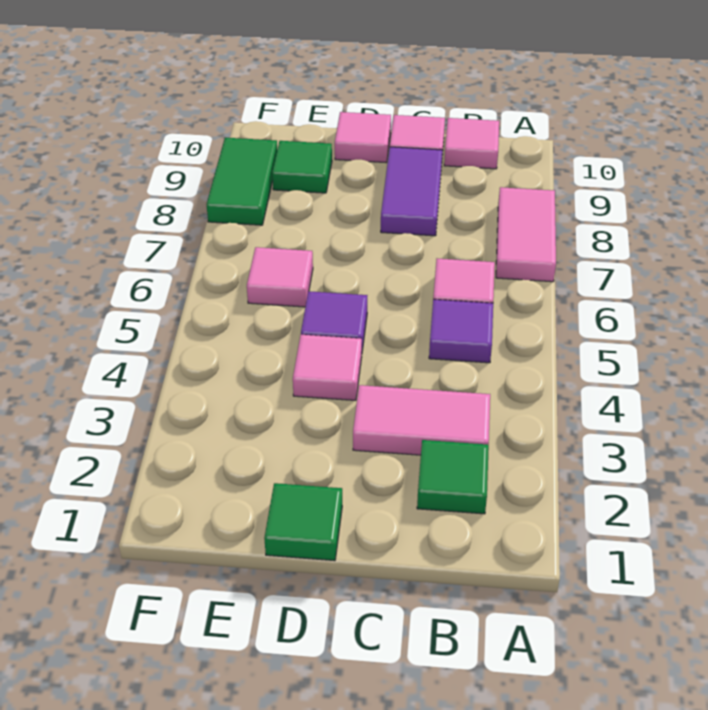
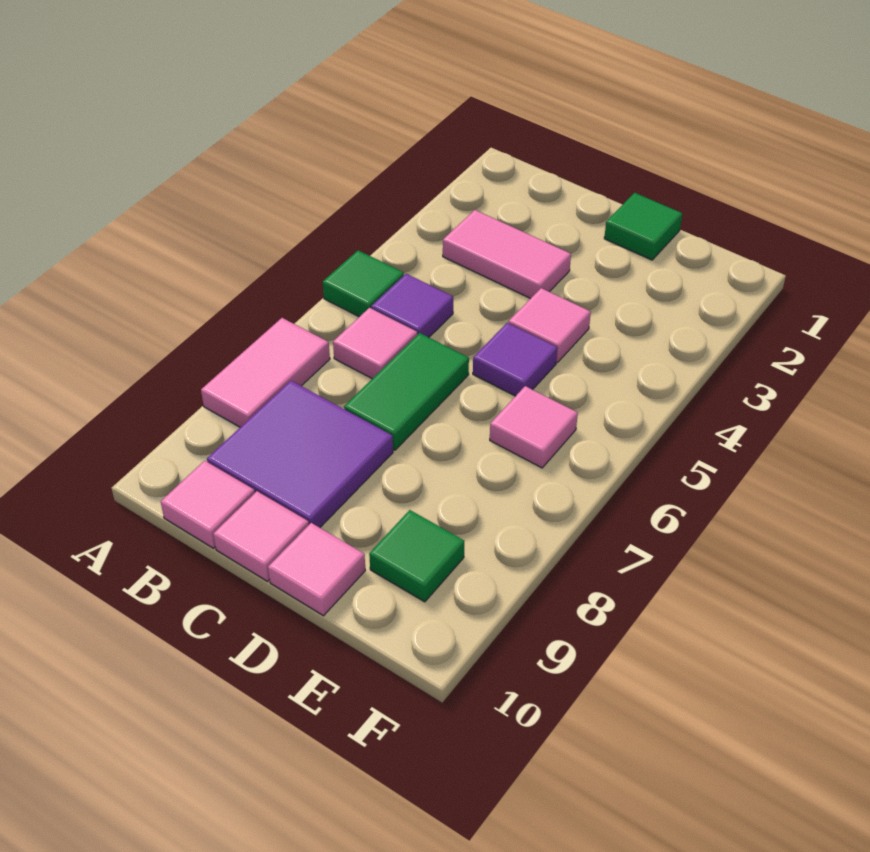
green 1x1 tile [417,440,489,514] -> green 1x1 tile moved to [323,250,404,317]
purple 1x2 tile [381,147,442,236] -> purple 2x2 tile [207,381,393,528]
green 1x2 tile [207,138,277,225] -> green 1x2 tile moved to [344,333,469,450]

